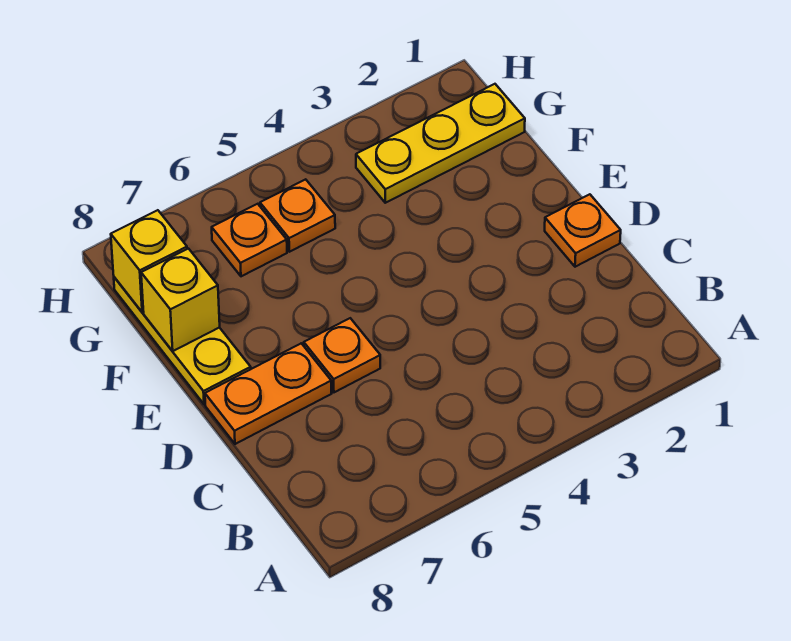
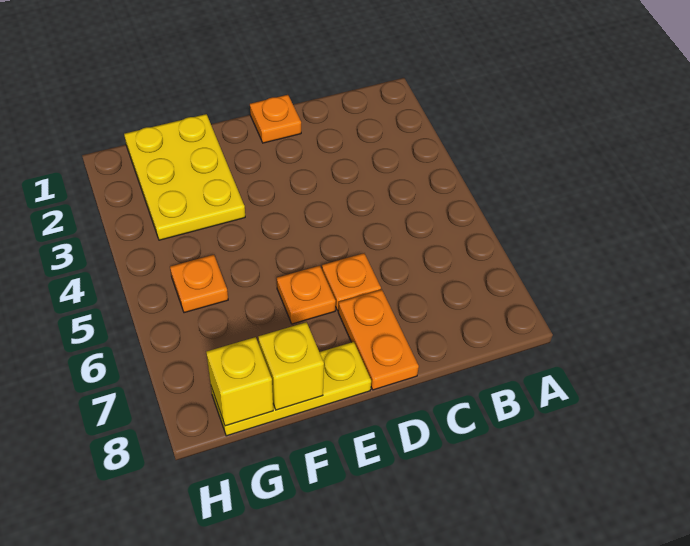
yellow 1x3 plate [356,84,525,203] -> yellow 2x3 plate [124,114,245,240]
orange 1x1 plate [212,204,287,276] -> orange 1x1 plate moved to [277,266,336,324]

